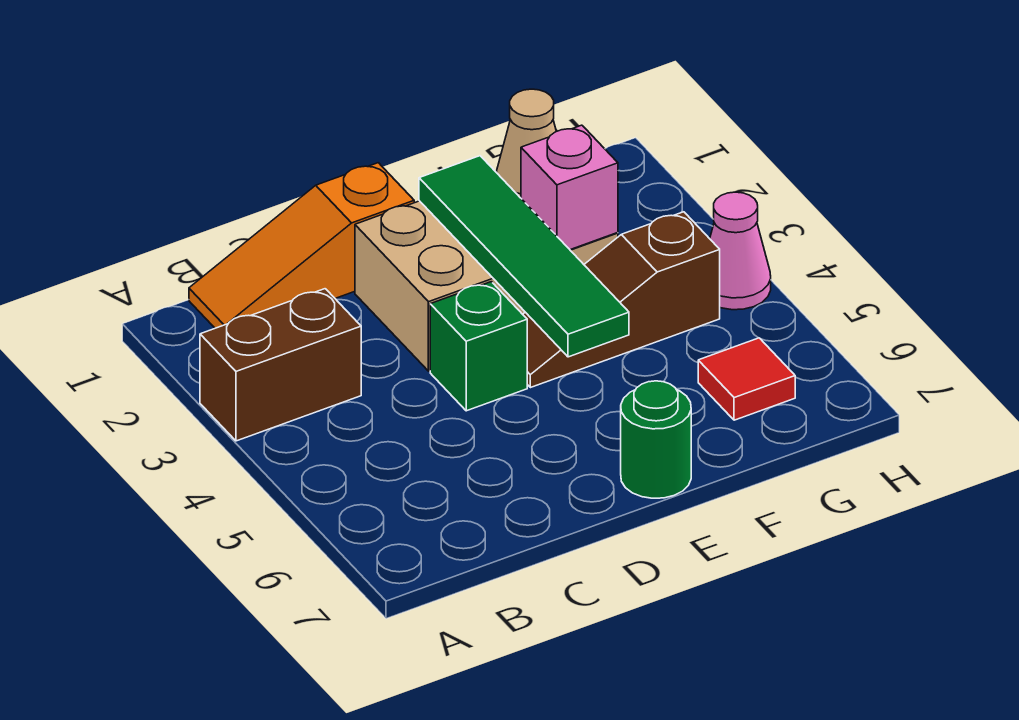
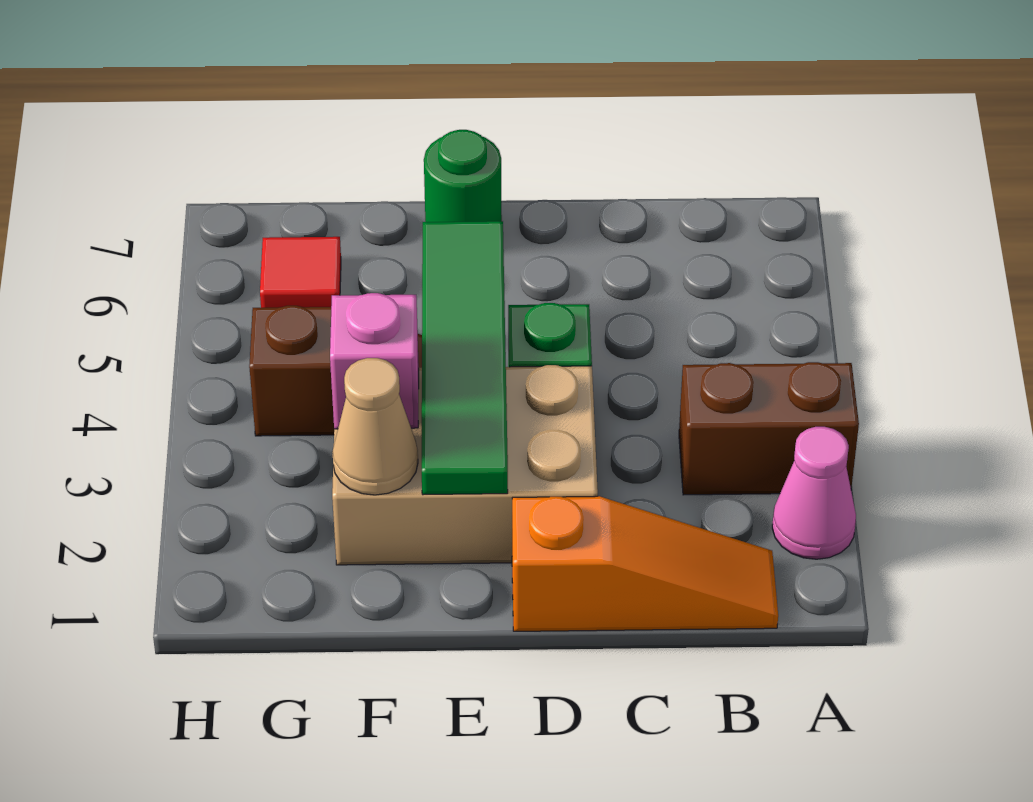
pink 1x1 cone [710,192,771,310] -> pink 1x1 cone moved to [772,427,856,559]

